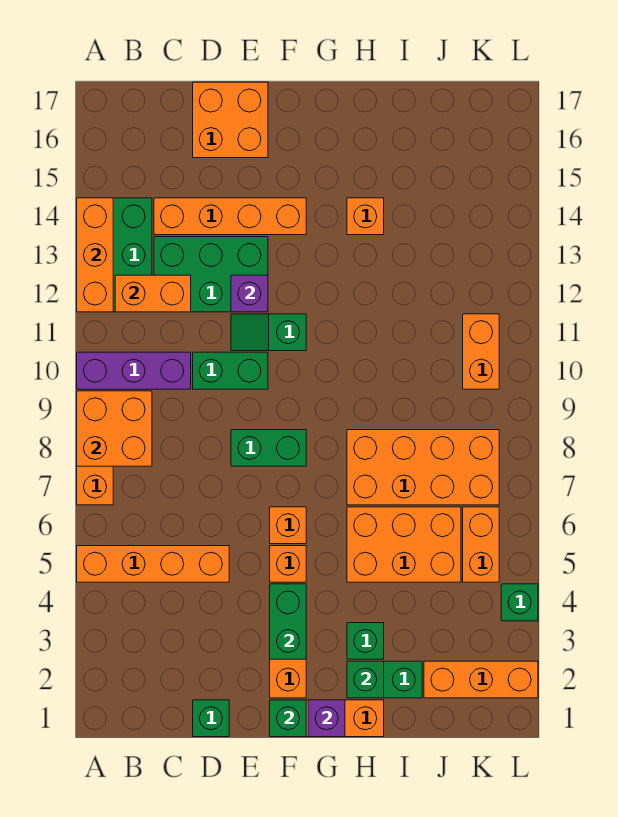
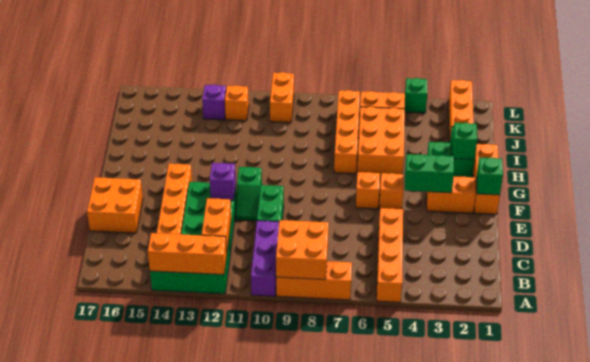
green 1x1 brick [193,700,229,737] -> none
green 1x2 brick [231,430,306,466] -> none
purple 1x1 brick [308,700,345,737] -> purple 1x1 brick moved to [202,85,226,120]
orange 2x4 brick [347,430,499,505] -> orange 1x4 brick [334,90,360,174]
orange 1x1 brick [347,198,384,235] -> orange 1x1 brick moved to [225,85,249,121]
orange 1x2 brick [463,314,499,389] -> orange 1x2 brick turned to [270,72,294,123]

